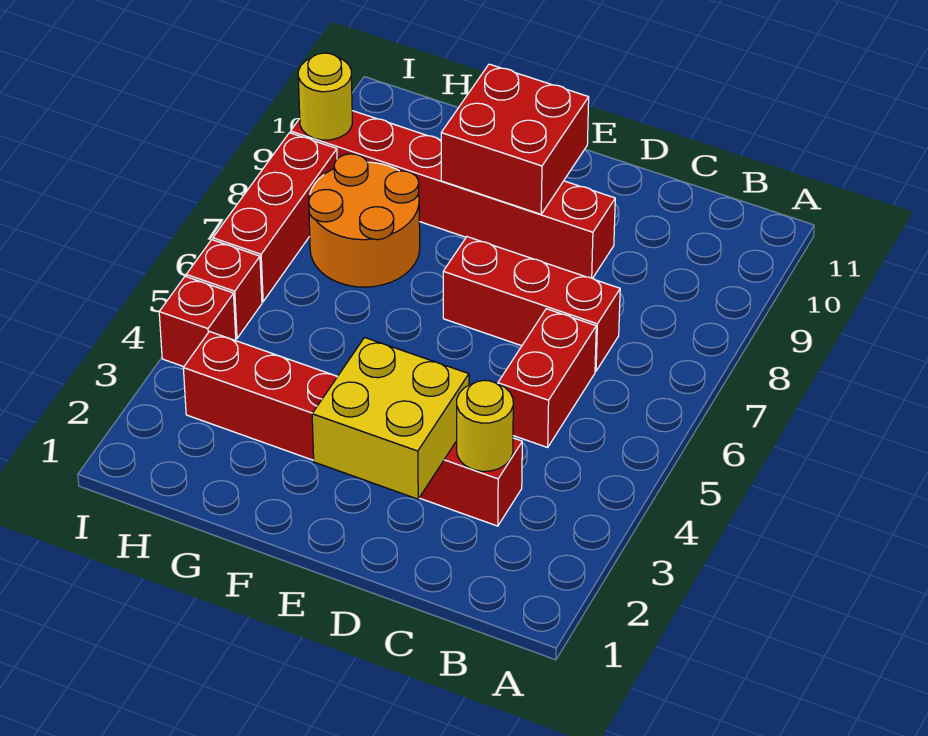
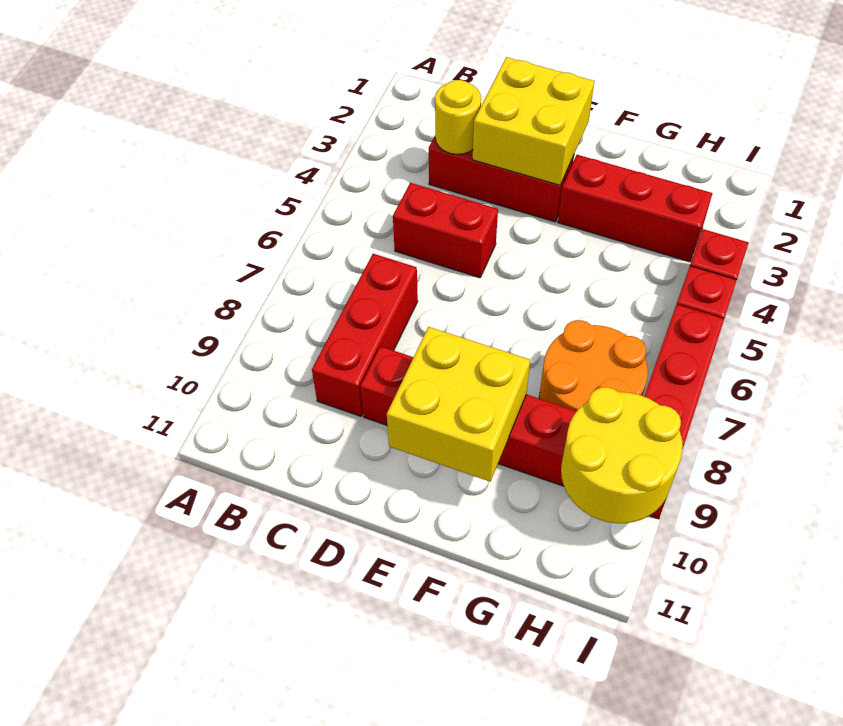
red 1x2 brick [498,309,596,447] -> red 1x2 brick turned to [393,183,498,278]
red 1x3 brick [443,237,620,371] -> red 1x3 brick turned to [312,254,418,416]
red 2x2 brick [441,64,589,214] -> yellow 2x2 brick [387,327,530,482]
yellow 1x1 round brick [298,53,352,140] -> yellow 2x2 round brick [561,387,683,523]

